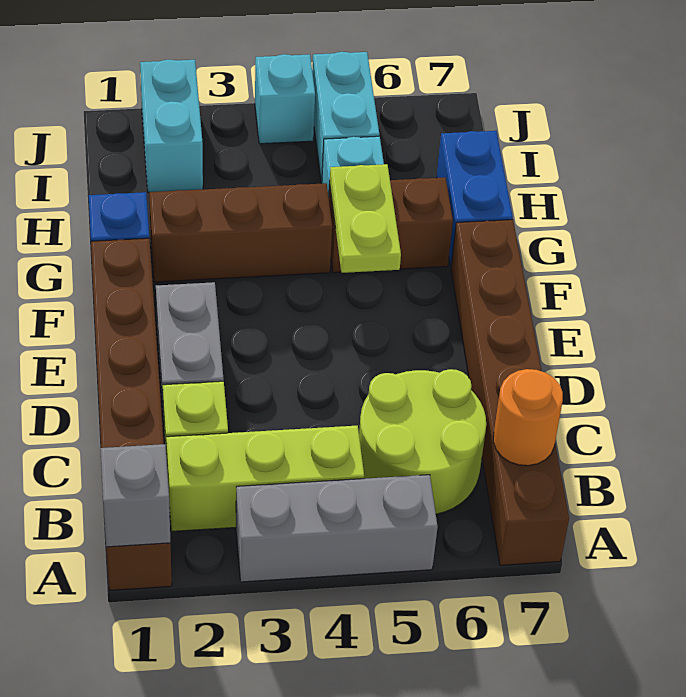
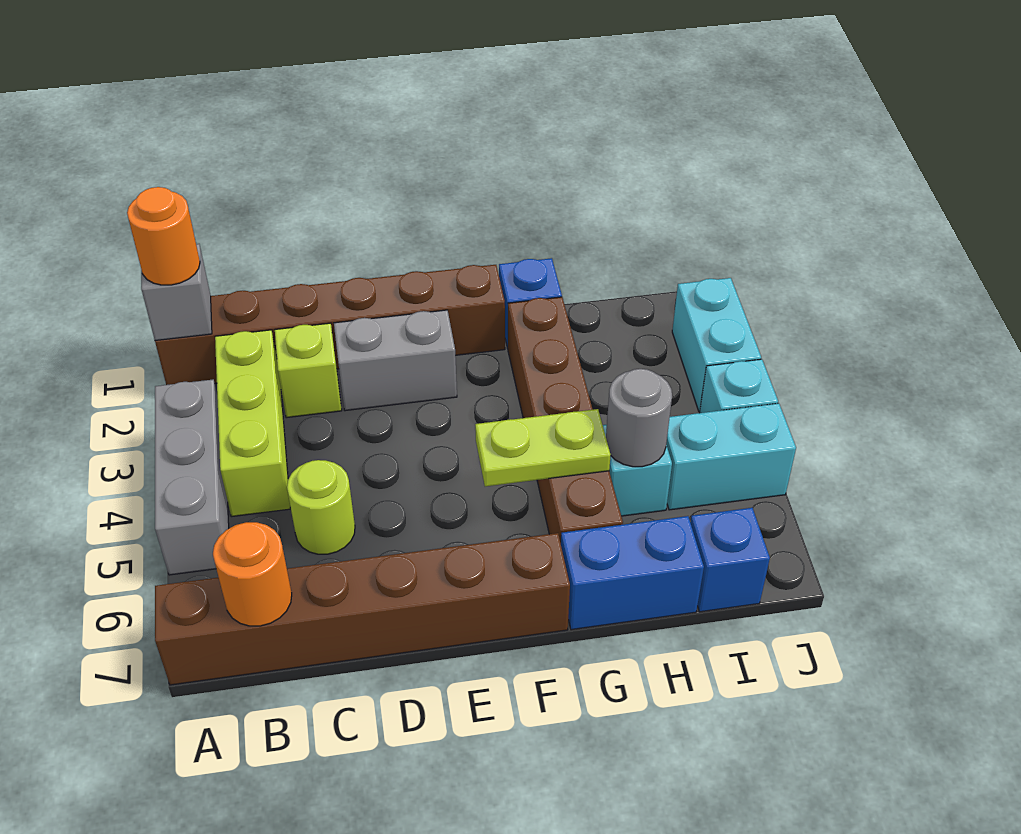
none -> orange 1x1 round brick [127,187,200,285]
lime 2x2 round brick [359,369,486,514] -> lime 1x1 round brick [287,460,355,554]
none -> grey 1x1 round brick [606,369,672,467]
cyan 1x2 brick [140,59,203,192] -> cyan 1x2 brick turned to [672,278,761,412]
none -> blue 1x1 brick [690,508,770,612]

